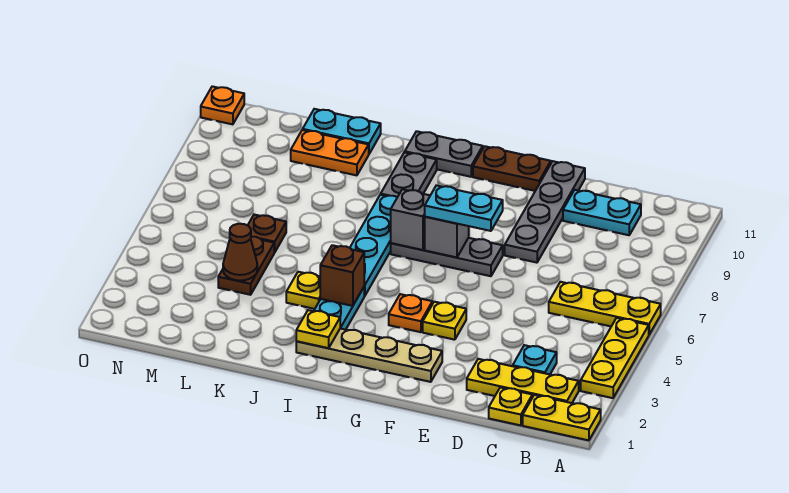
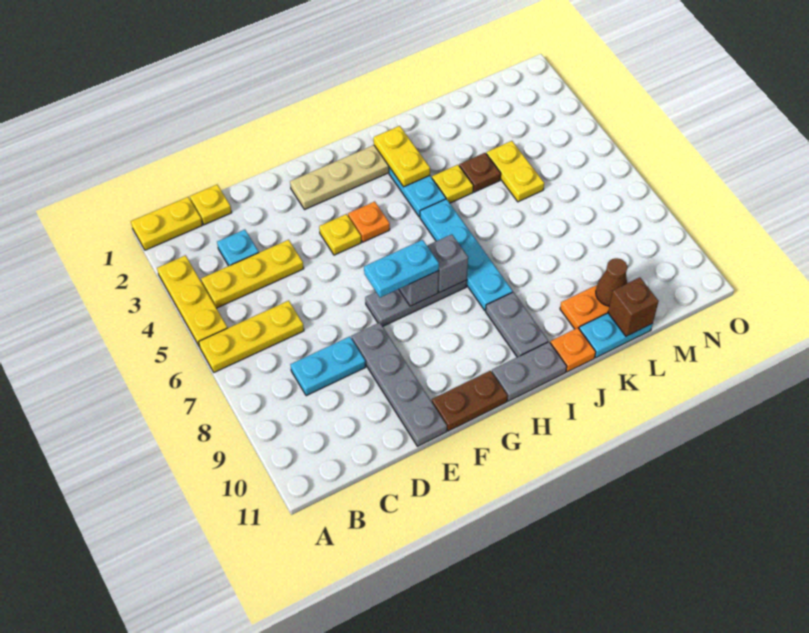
yellow 1x3 plate [467,359,579,403] -> yellow 1x3 plate moved to [201,240,304,308]
cyan 1x2 plate [563,190,641,235] -> cyan 1x2 plate moved to [290,337,366,396]
yellow 1x1 plate [296,310,341,348] -> yellow 1x2 plate [374,126,430,187]
brown 1x1 brick [320,245,364,306] -> brown 1x1 brick moved to [608,277,659,336]
brown 1x2 plate [218,237,275,295] -> yellow 1x2 plate [486,141,544,202]
brown 1x1 cone [223,224,257,281] -> brown 1x1 cone moved to [596,258,628,306]
brown 1x1 plate [248,215,286,252] -> brown 1x1 plate moved to [459,153,501,192]
orange 1x1 plate [201,86,244,124] -> orange 1x1 plate moved to [550,328,596,372]

